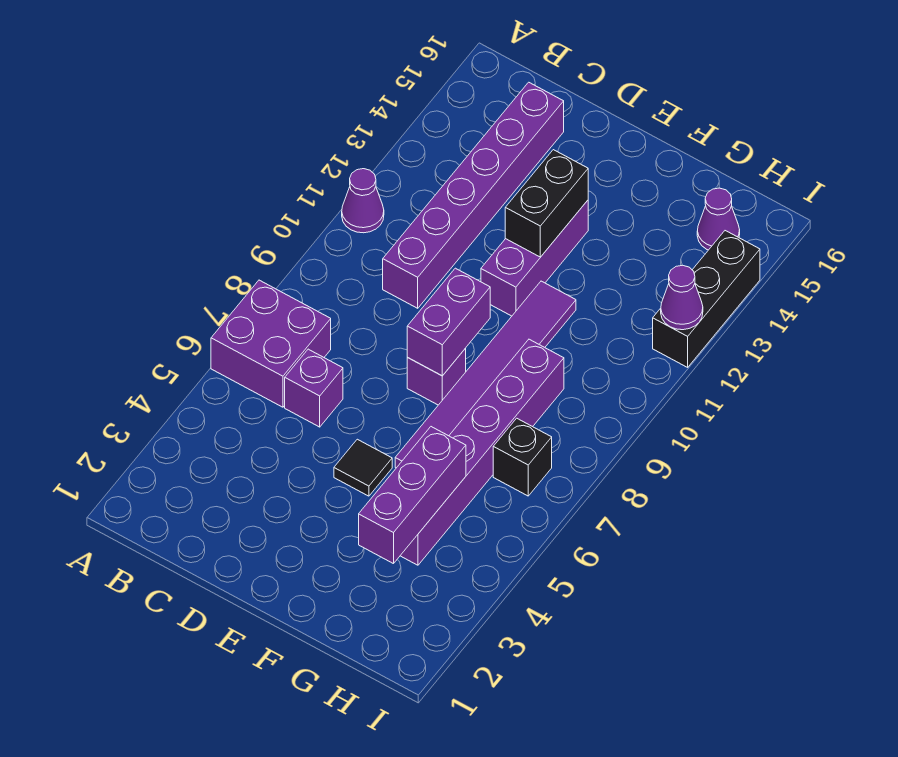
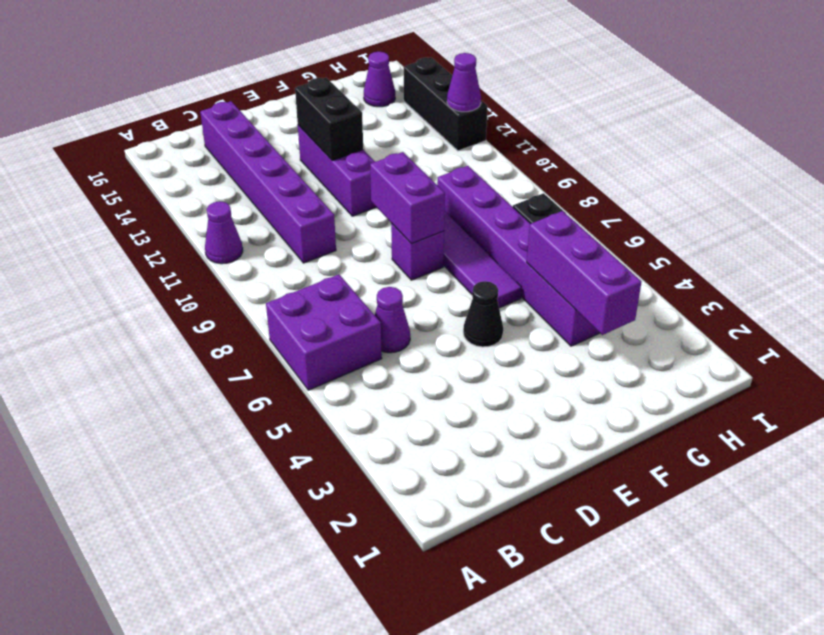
purple 1x1 brick [285,349,343,427] -> purple 1x1 cone [375,287,410,353]
black 1x1 tile [334,439,392,496] -> black 1x1 cone [463,281,503,347]

